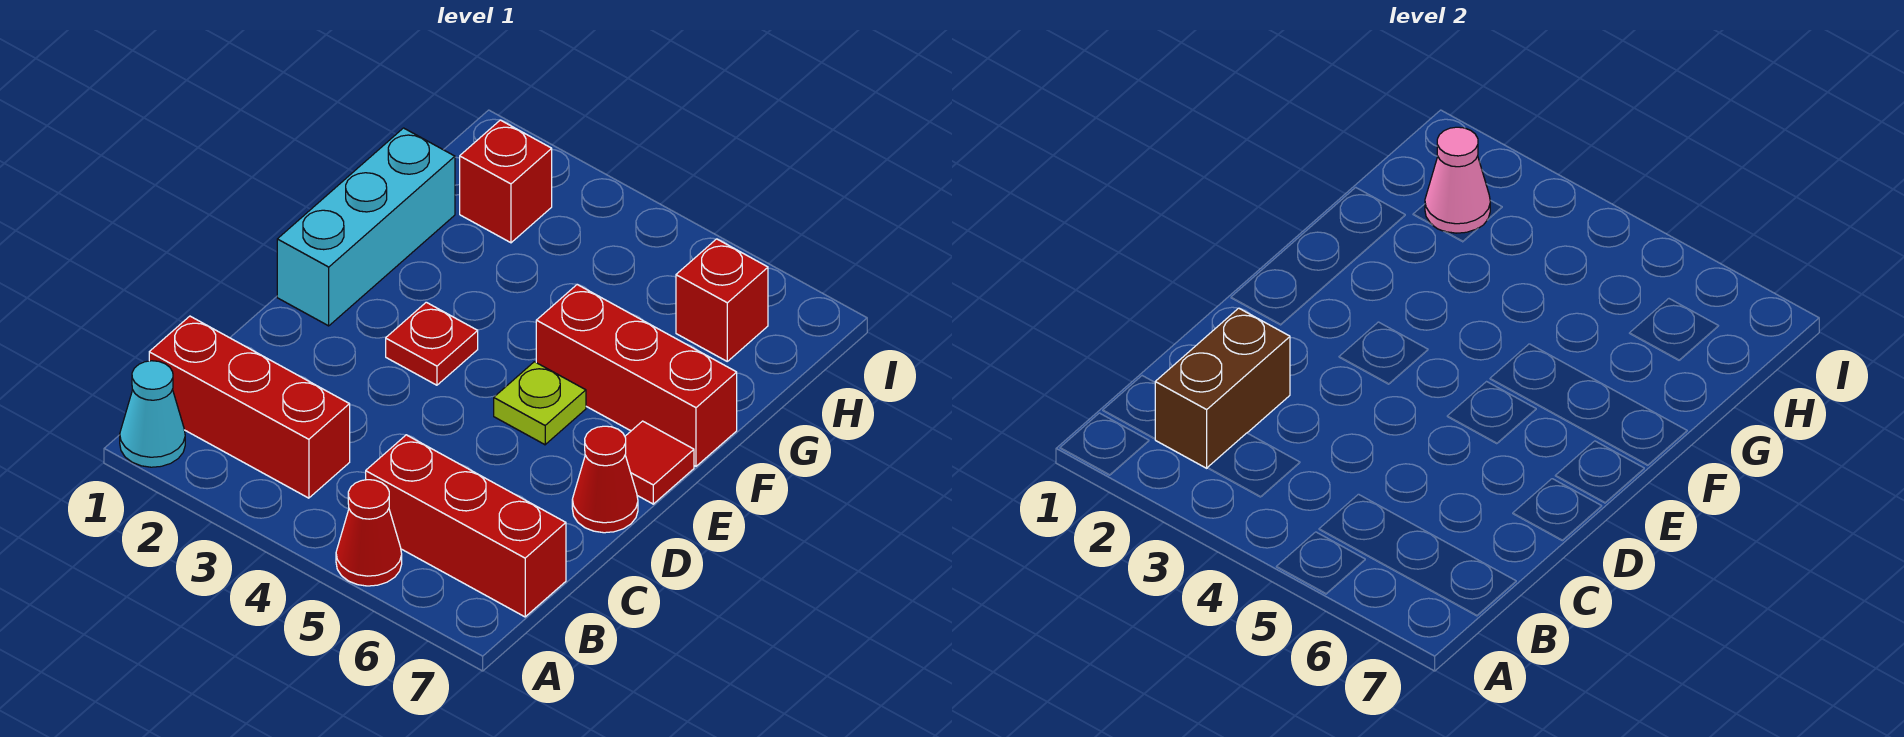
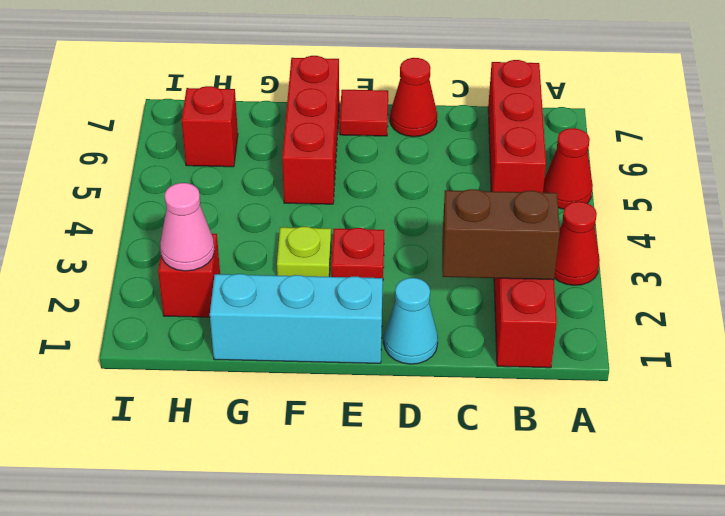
cyan 1x1 cone [120,361,185,467] -> cyan 1x1 cone moved to [384,278,438,364]
none -> red 1x1 cone [554,202,600,285]
lime 1x1 plate [494,362,586,445] -> lime 1x1 plate moved to [277,227,331,277]

